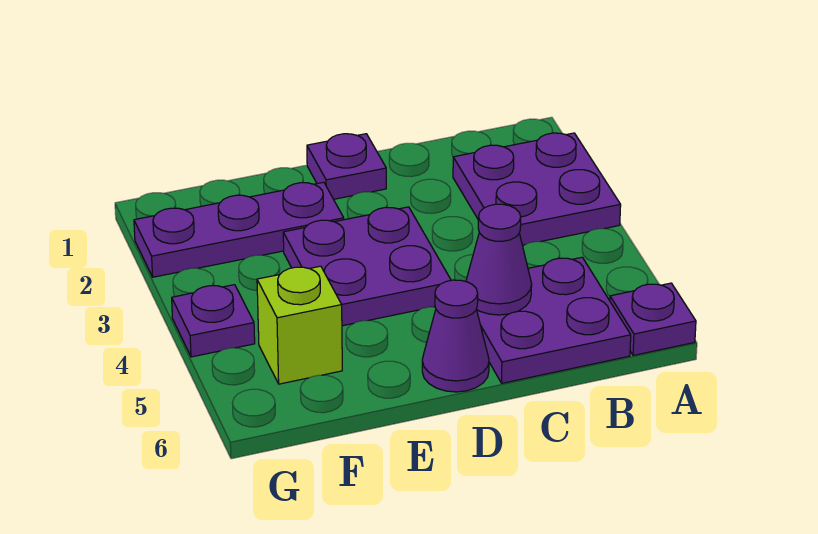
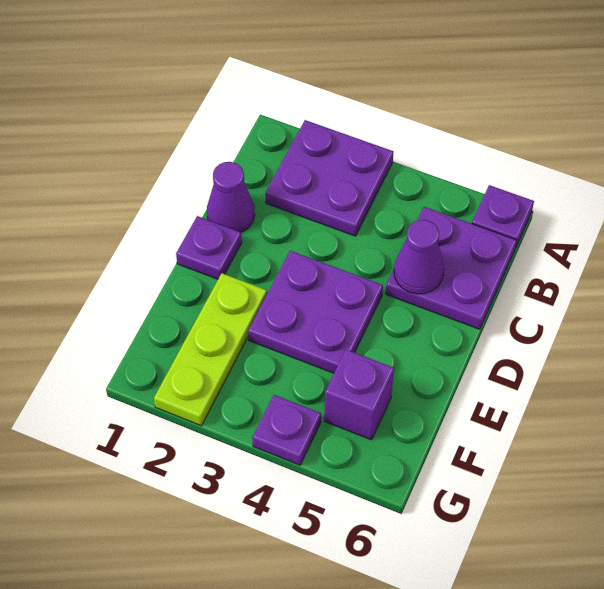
purple 1x1 cone [422,280,489,392] -> purple 1x1 cone moved to [207,162,255,232]
purple 1x3 plate [134,182,344,277] -> lime 1x3 plate [154,273,267,426]
lime 1x1 brick [257,266,342,384] -> purple 1x1 brick [324,350,394,440]

